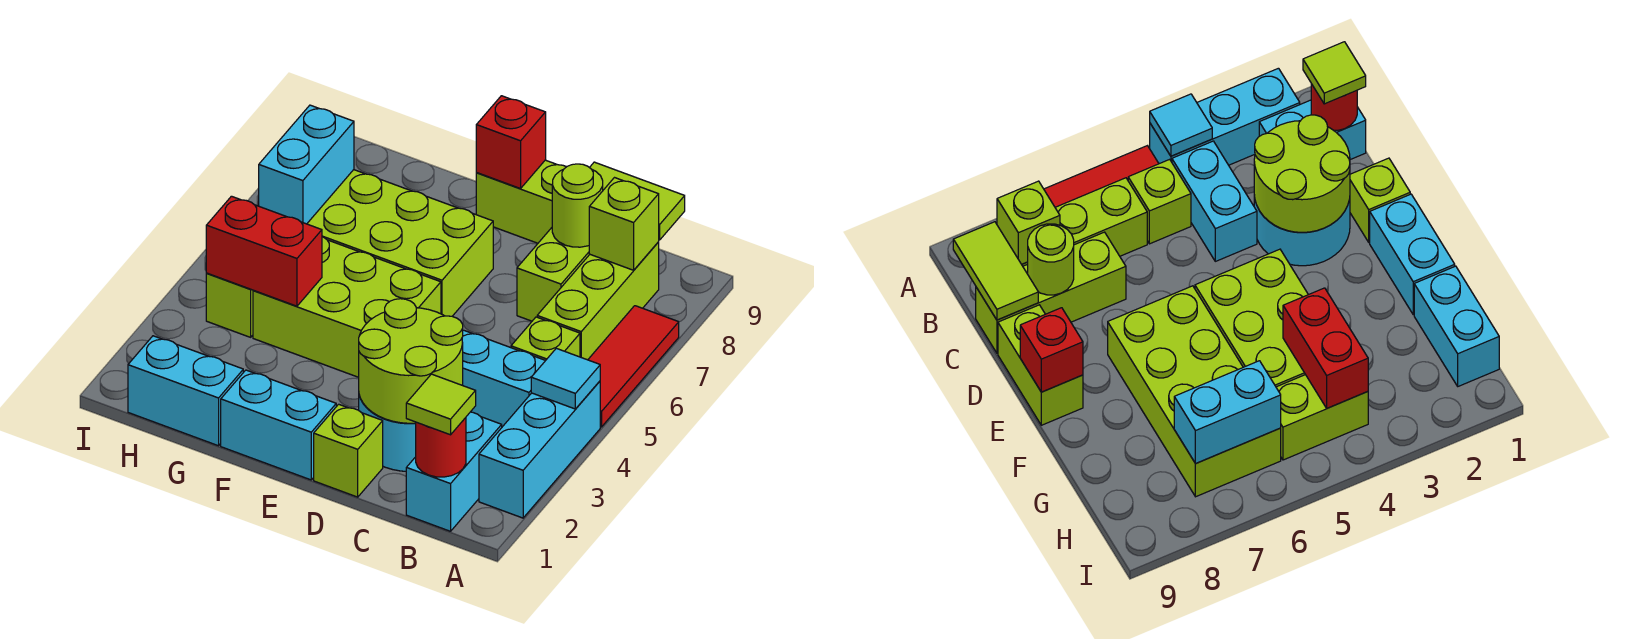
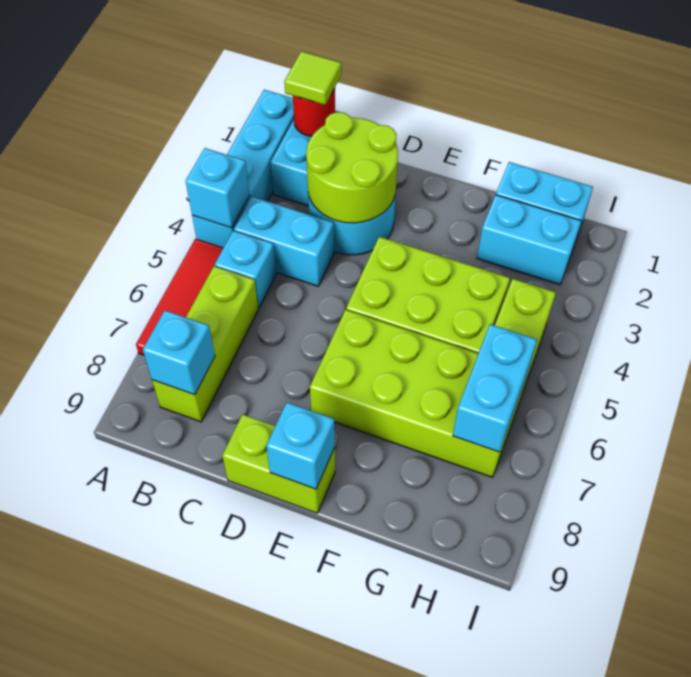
cyan 1x3 brick [479,381,600,518] -> cyan 1x4 brick [192,90,294,248]
cyan 1x1 tile [531,348,600,409] -> cyan 1x1 brick [186,148,250,228]
lime 1x1 brick [511,317,580,360] -> cyan 1x1 brick [215,231,276,308]
lime 1x1 brick [589,178,659,270] -> cyan 1x1 brick [143,310,215,395]
lime 1x2 tile [589,162,685,240] -> none
lime 1x3 brick [517,228,590,321] -> none
lime 1x1 round brick [552,164,603,247] -> none
lime 1x1 brick [314,404,383,497] -> none
cyan 1x2 brick [221,370,336,480] -> cyan 1x2 brick moved to [477,195,581,284]
red 1x1 brick [476,96,546,189] -> cyan 1x1 brick [266,403,335,489]
red 1x2 brick [206,196,322,306] -> none

